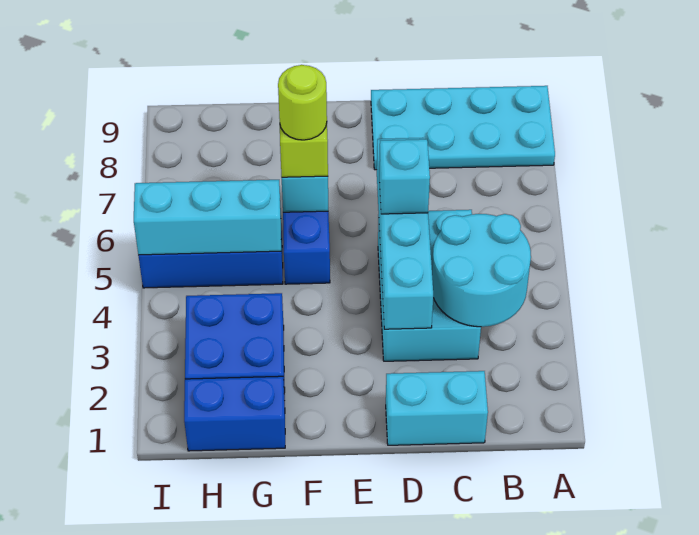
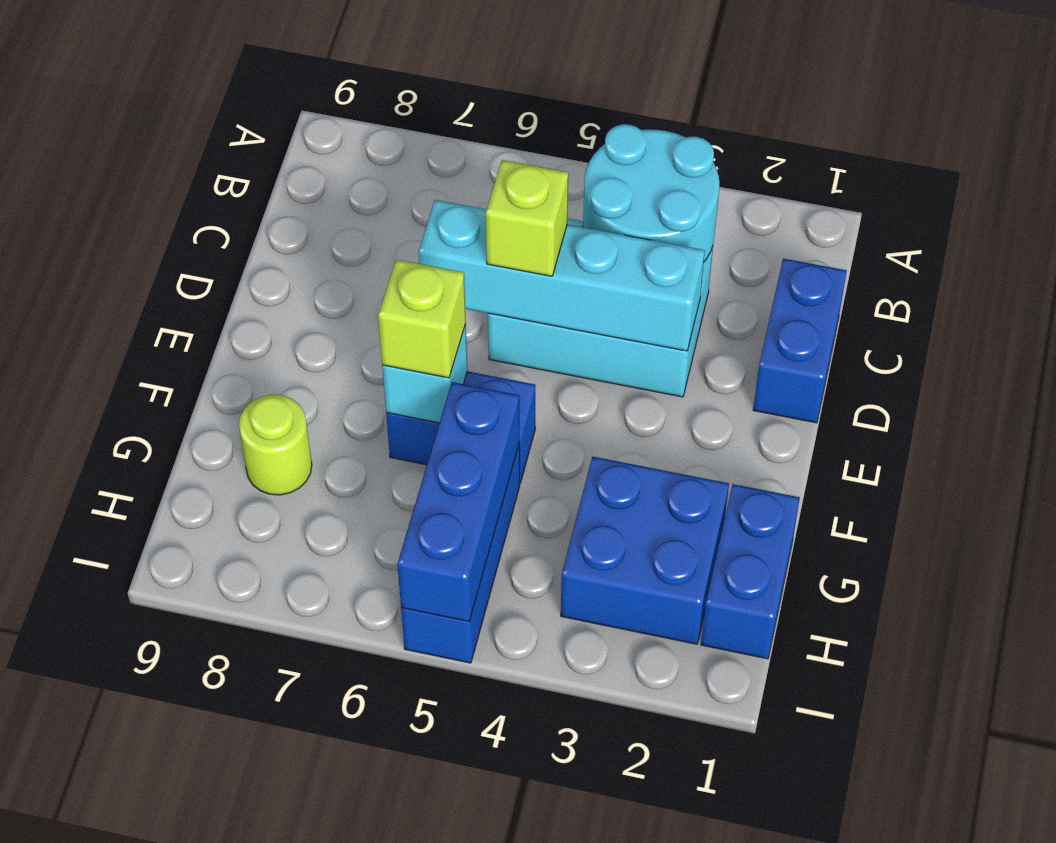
cyan 2x4 plate [371,86,555,170] -> none
cyan 1x2 brick [386,371,488,445] -> blue 1x2 brick [753,259,847,423]
cyan 1x1 brick [379,139,430,214] -> lime 1x1 brick [486,160,568,276]
lime 1x1 round brick [278,65,327,140] -> lime 1x1 round brick moved to [239,395,312,495]
cyan 1x3 brick [134,180,281,255] -> blue 1x3 brick [397,382,519,622]

